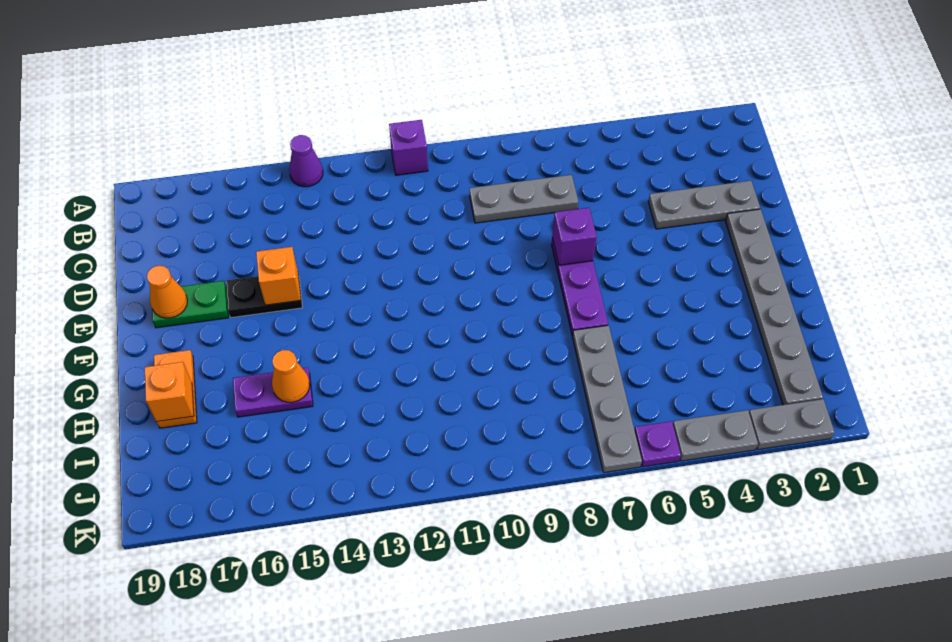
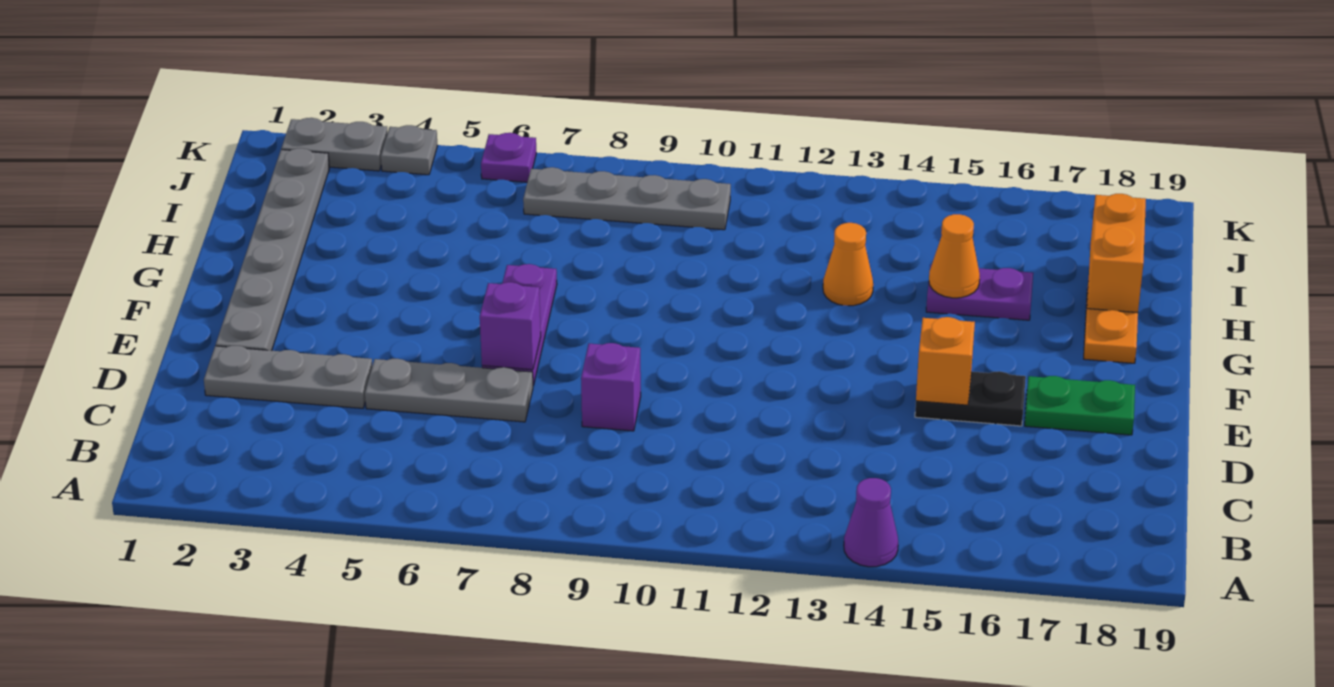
purple 1x1 brick [389,120,428,175] -> purple 1x1 brick moved to [581,343,641,431]
grey 1x3 plate [470,175,578,223] -> grey 1x3 plate moved to [365,359,533,422]
orange 1x1 cone [147,266,188,318] -> orange 1x1 cone moved to [823,223,873,306]
grey 1x4 plate [573,325,642,473] -> grey 1x4 plate turned to [523,167,731,230]
orange 1x1 brick [145,362,194,422] -> orange 1x2 brick [1087,194,1146,313]
grey 1x2 plate [673,410,758,461] -> grey 1x1 plate [381,125,437,175]

